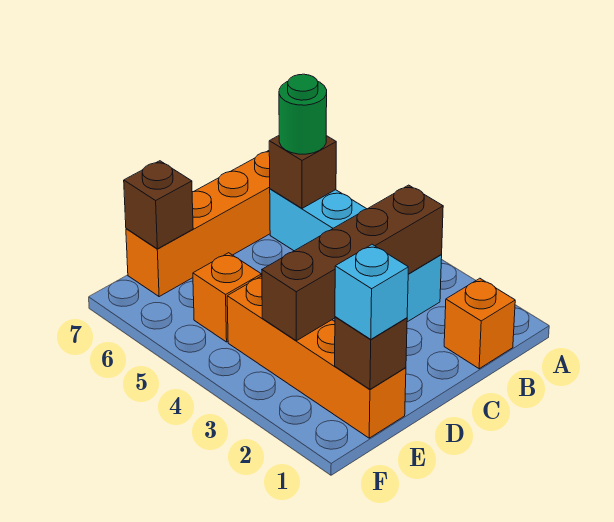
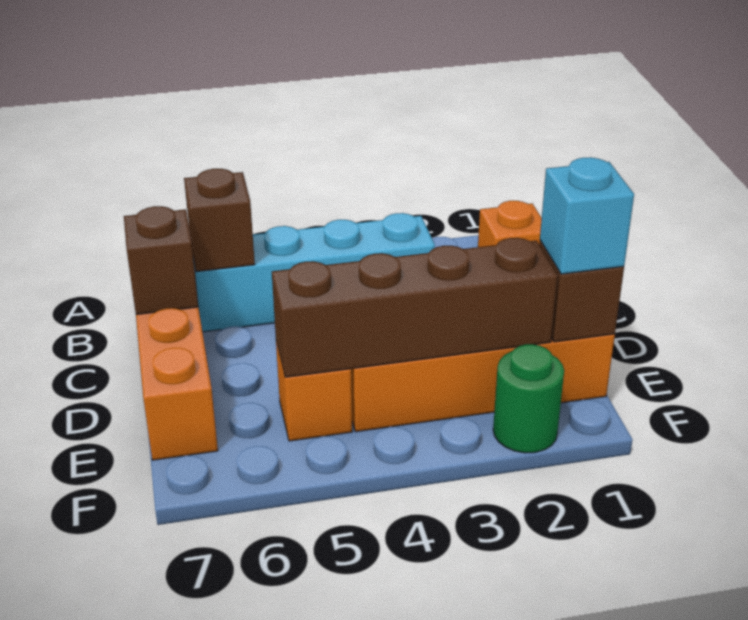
brown 1x4 brick [262,185,443,341] -> brown 1x4 brick turned to [272,238,558,377]
green 1x1 round brick [279,74,327,154] -> green 1x1 round brick moved to [493,344,564,453]
brown 1x1 brick [124,161,193,249] -> brown 1x1 brick moved to [124,206,198,315]

